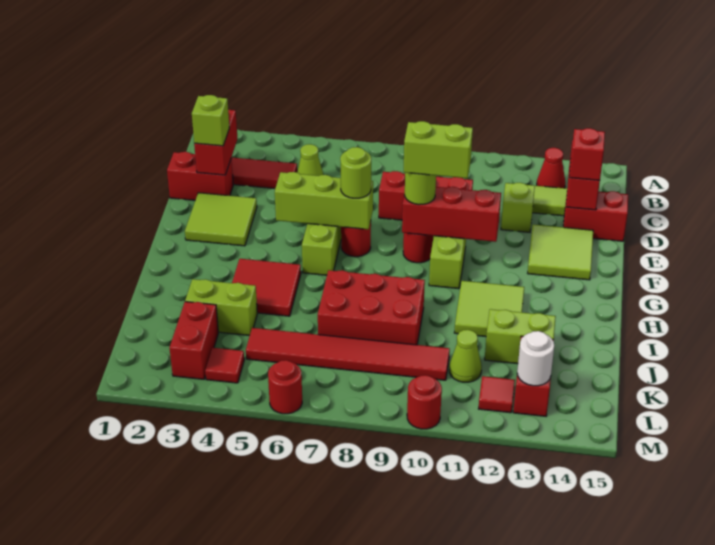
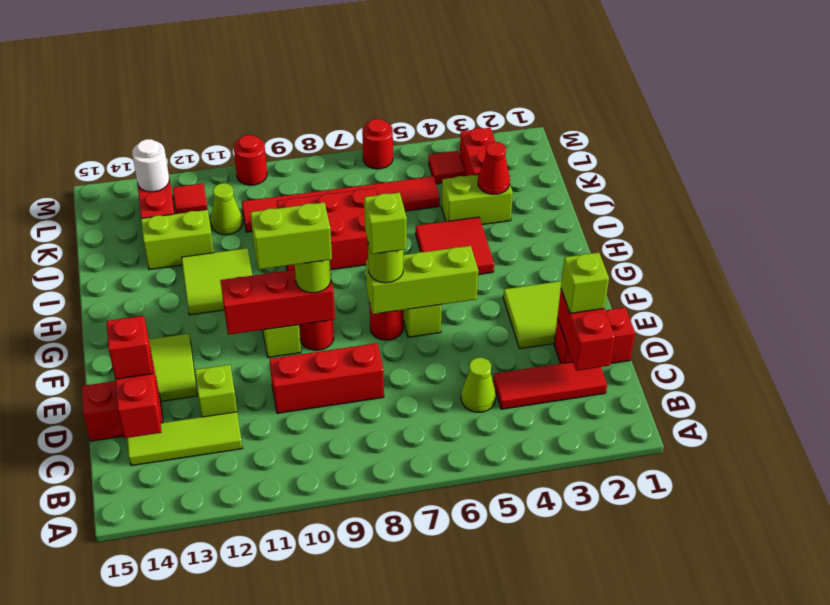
red 1x1 cone [537,148,565,188] -> red 1x1 cone moved to [478,142,510,194]
none -> lime 1x1 brick [364,193,407,254]

